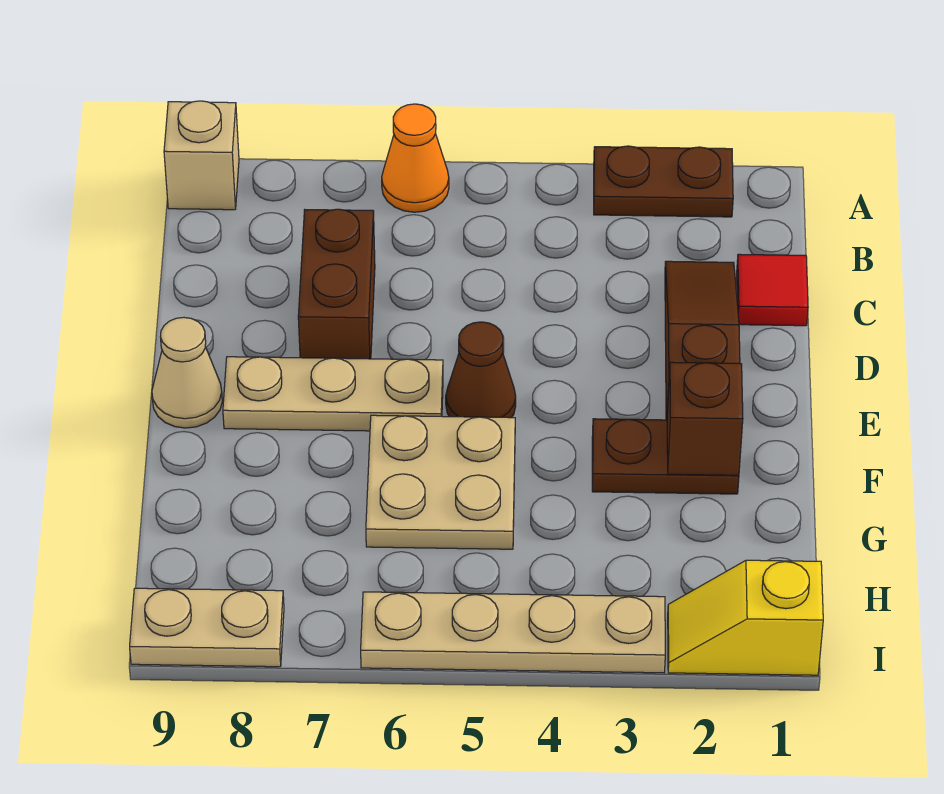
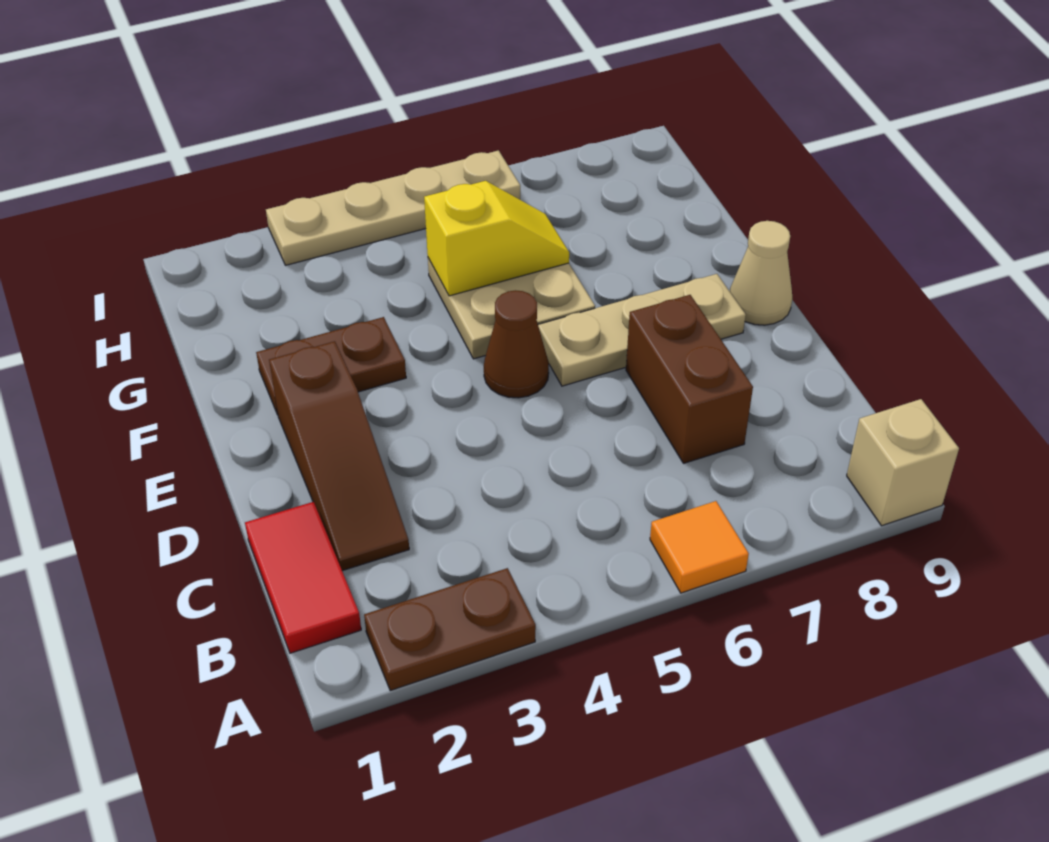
orange 1x1 cone [382,104,449,212] -> orange 1x1 tile [650,501,749,593]
red 1x1 tile [737,254,808,326] -> red 1x2 tile [245,502,361,653]
brown 1x1 brick [667,362,743,475] -> none
yellow 1x2 slope [668,560,823,675] -> yellow 1x2 slope moved to [424,181,569,296]
tan 1x2 plate [130,588,284,667] -> none

